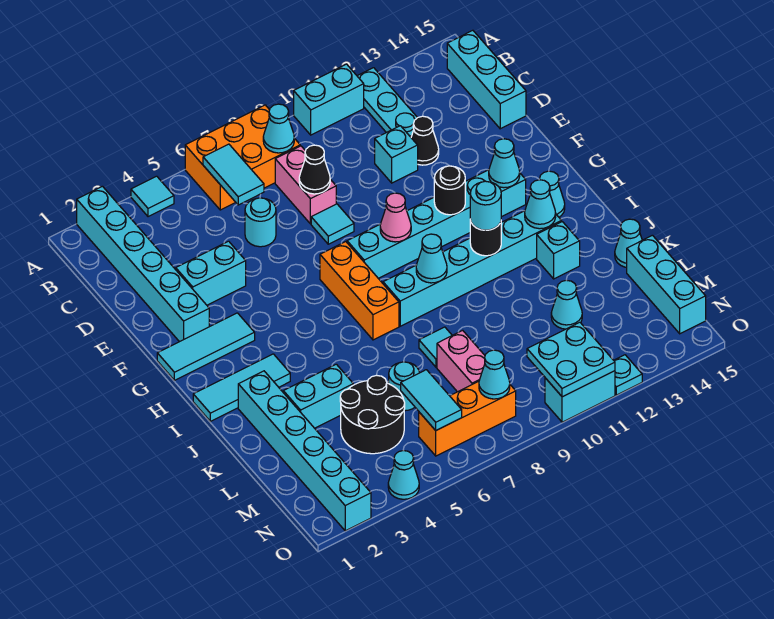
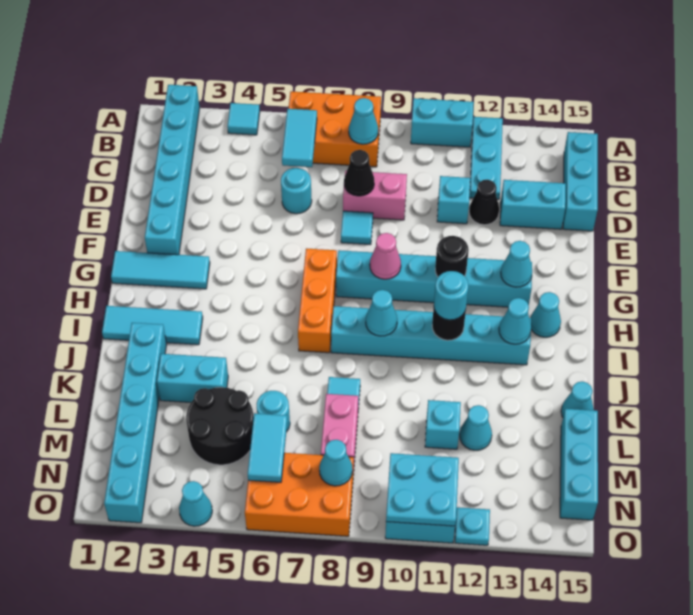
pink 1x2 brick [275,146,336,224] -> pink 1x2 brick turned to [343,171,407,220]
cyan 1x2 brick [176,241,246,305] -> cyan 1x2 brick moved to [500,180,566,229]
cyan 1x1 brick [537,222,580,279] -> cyan 1x1 brick moved to [425,400,461,449]
orange 1x3 brick [419,381,516,456] -> orange 2x3 brick [245,453,354,536]

